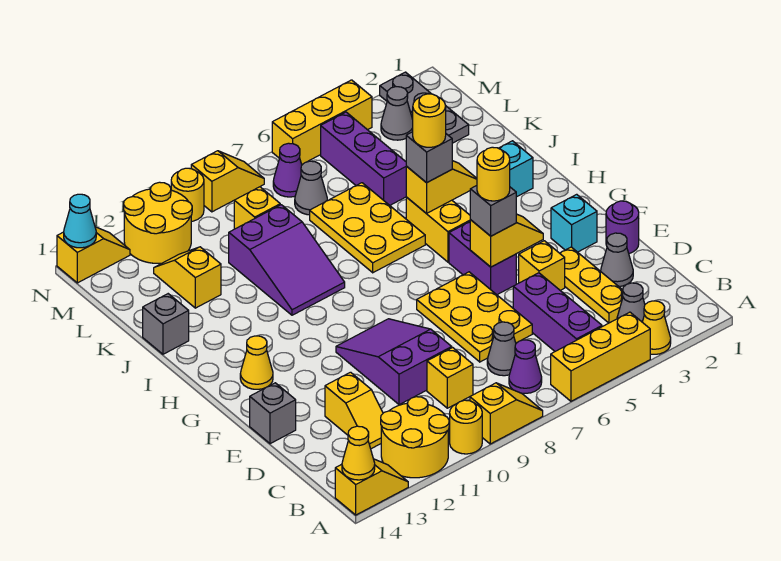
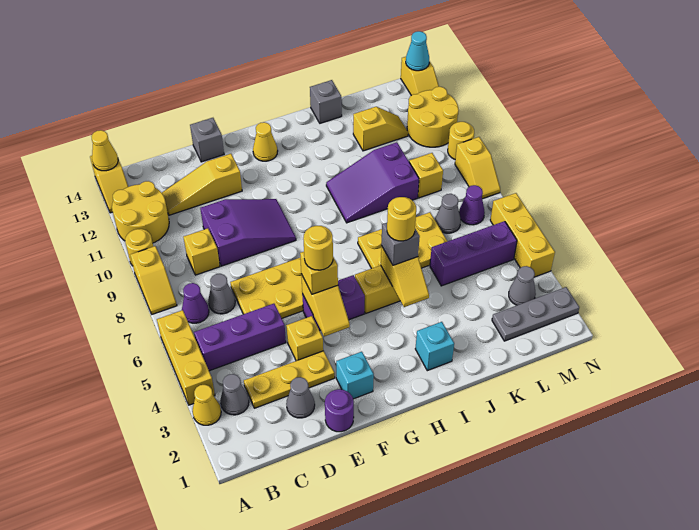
yellow 1x2 slope [325,372,383,449] -> yellow 1x3 slope [162,154,242,215]
grey 1x1 brick [470,186,516,236] -> yellow 1x1 brick [300,252,338,294]

